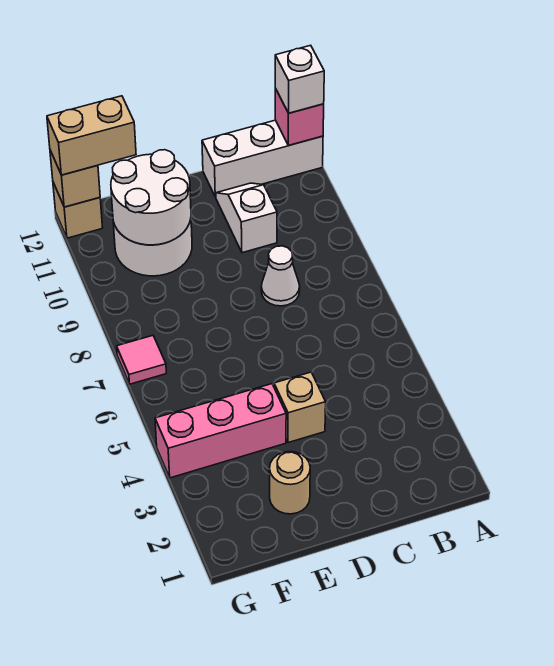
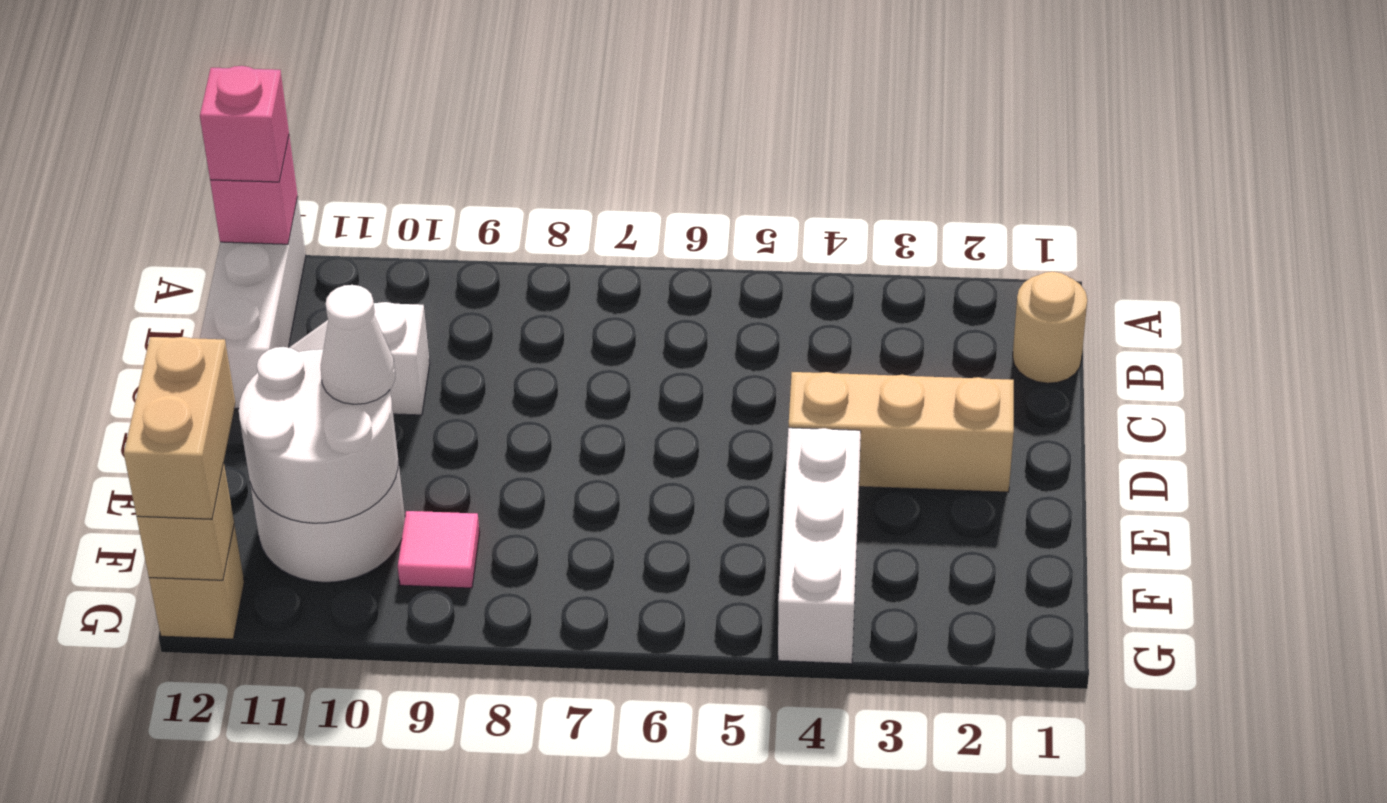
white 1x1 brick [275,45,324,113] -> pink 1x1 brick [200,66,289,182]
white 1x1 cone [261,246,300,306] -> white 1x1 cone moved to [321,285,395,404]
tan 1x1 brick [274,372,326,443] -> tan 1x3 brick [789,372,1014,492]
tan 1x1 round brick [270,452,310,514] -> tan 1x1 round brick moved to [1013,272,1087,383]
pink 1x3 brick [155,384,286,478] -> white 1x3 brick [778,428,861,664]
pink 1x1 tile [117,336,166,384] -> pink 1x1 tile moved to [398,511,480,588]

